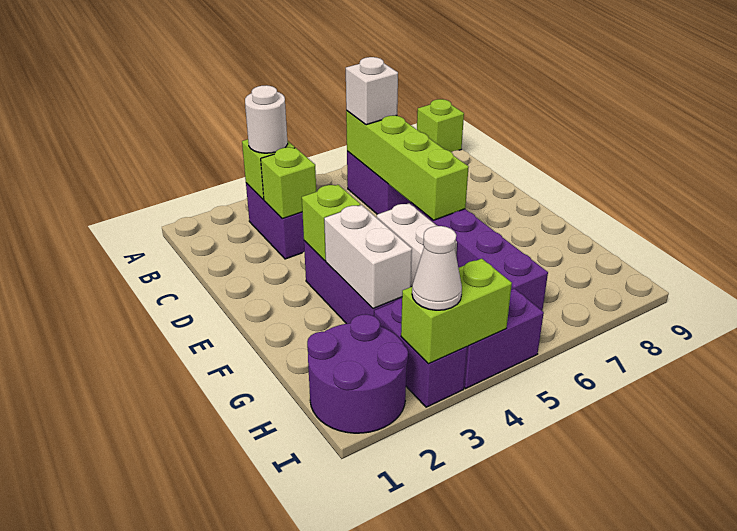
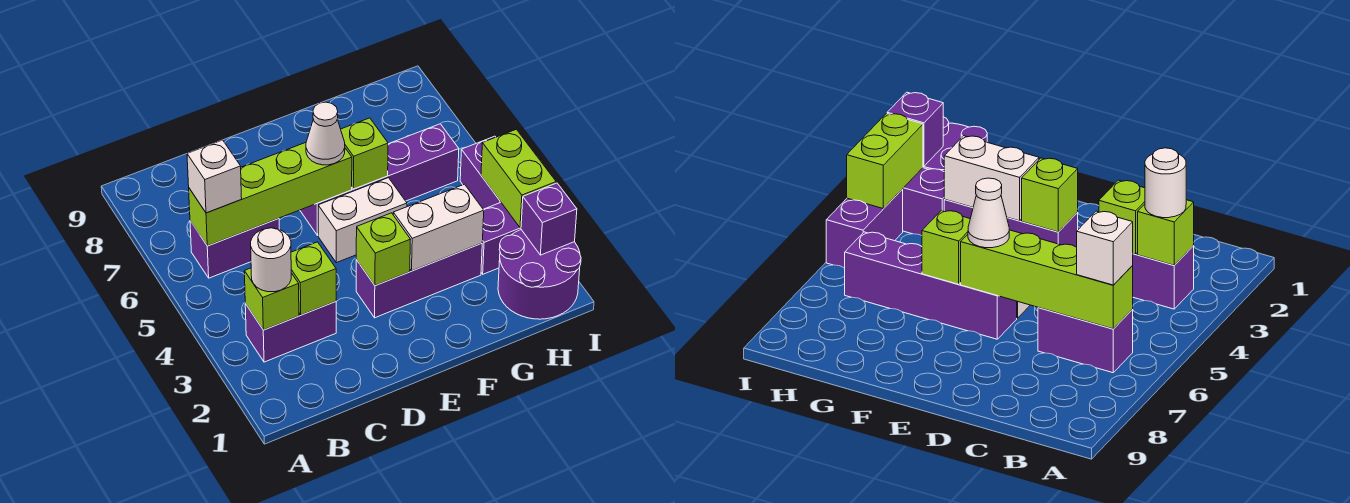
lime 1x1 brick [417,99,464,152] -> lime 1x1 brick moved to [341,118,388,189]
none -> purple 1x1 brick [521,183,577,255]
white 1x1 cone [412,226,462,310] -> white 1x1 cone moved to [306,102,345,165]

